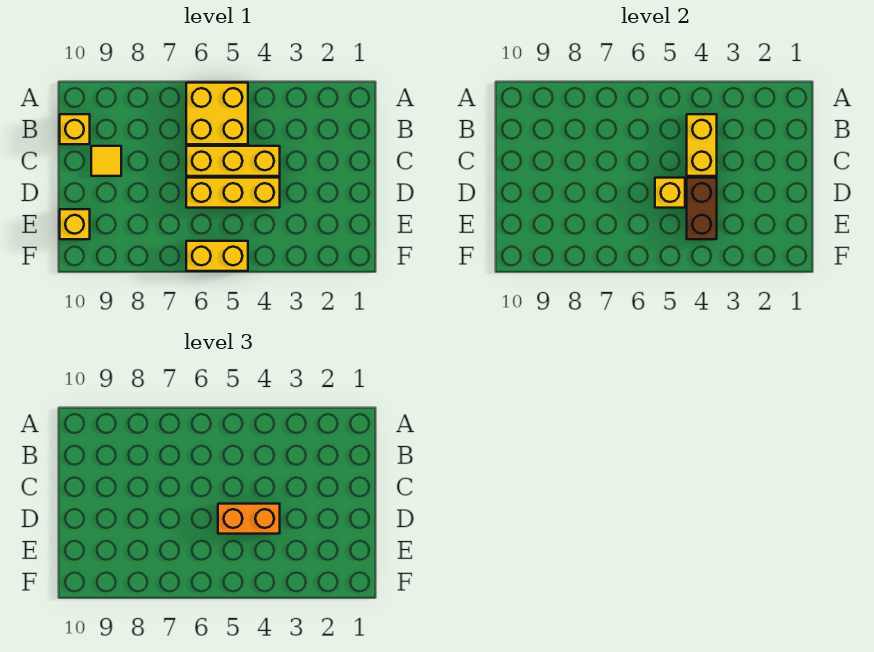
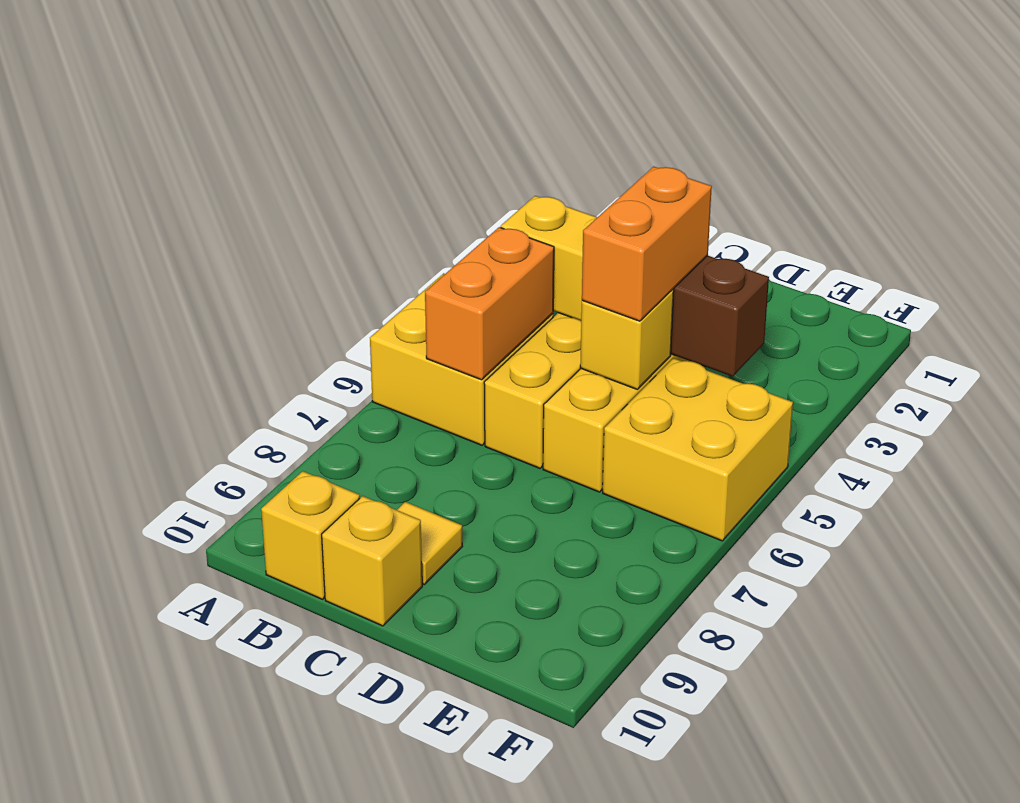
none -> orange 1x2 brick [425,227,554,380]
yellow 1x1 brick [60,209,90,239] -> yellow 1x1 brick moved to [322,496,422,626]
yellow 1x2 brick [186,241,248,271] -> yellow 2x2 brick [603,358,793,541]

